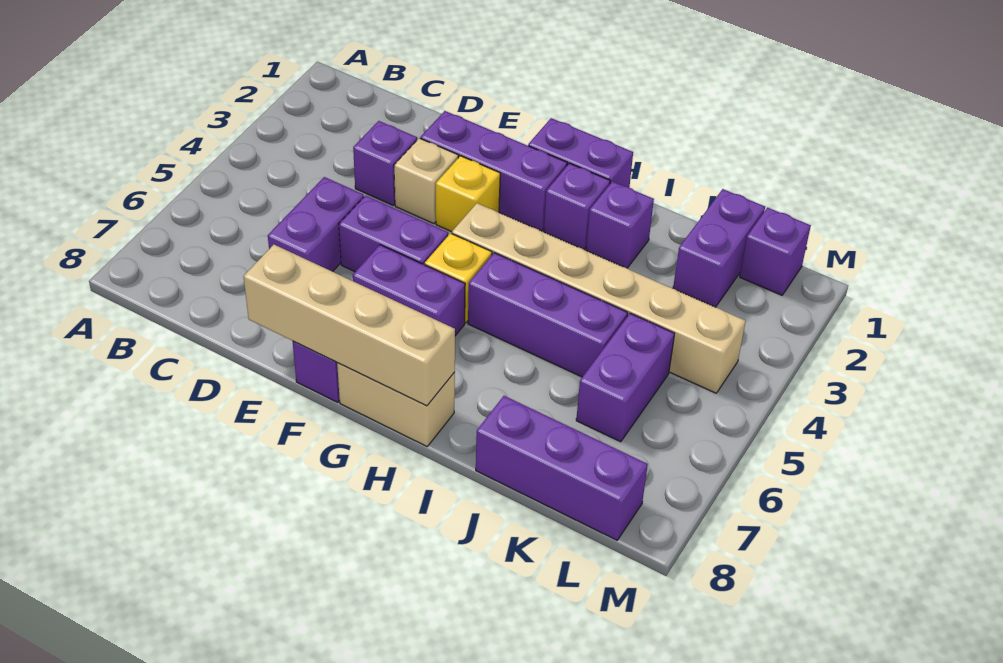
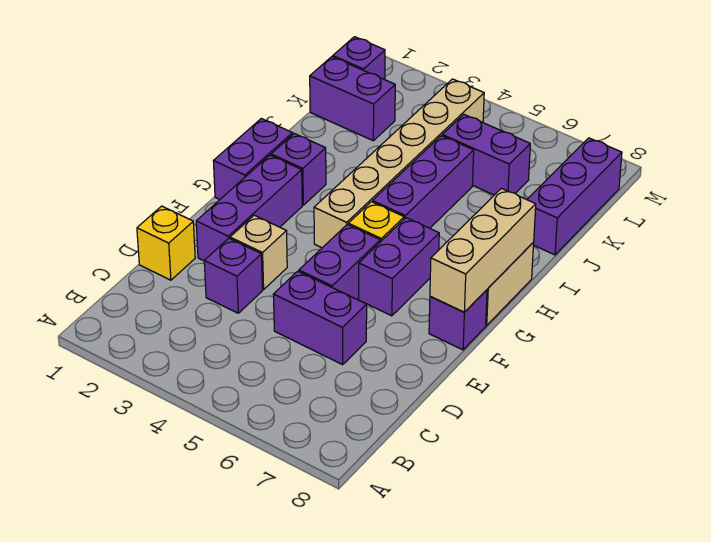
tan 1x4 brick [243,245,455,406] -> tan 1x3 brick [430,189,536,312]
yellow 1x1 brick [436,156,500,232] -> yellow 1x1 brick moved to [137,206,195,280]
purple 1x1 brick [586,181,654,268] -> none

